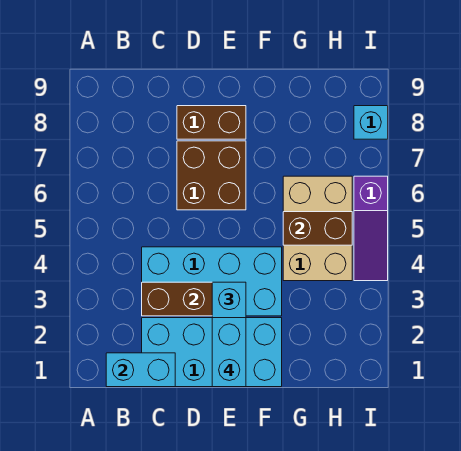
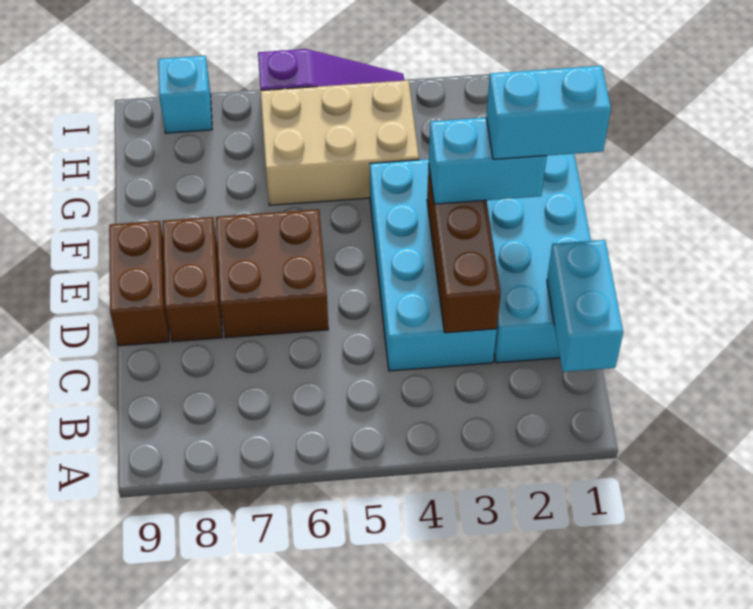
brown 1x2 brick [283,212,352,245] -> brown 1x2 brick moved to [109,221,169,346]

